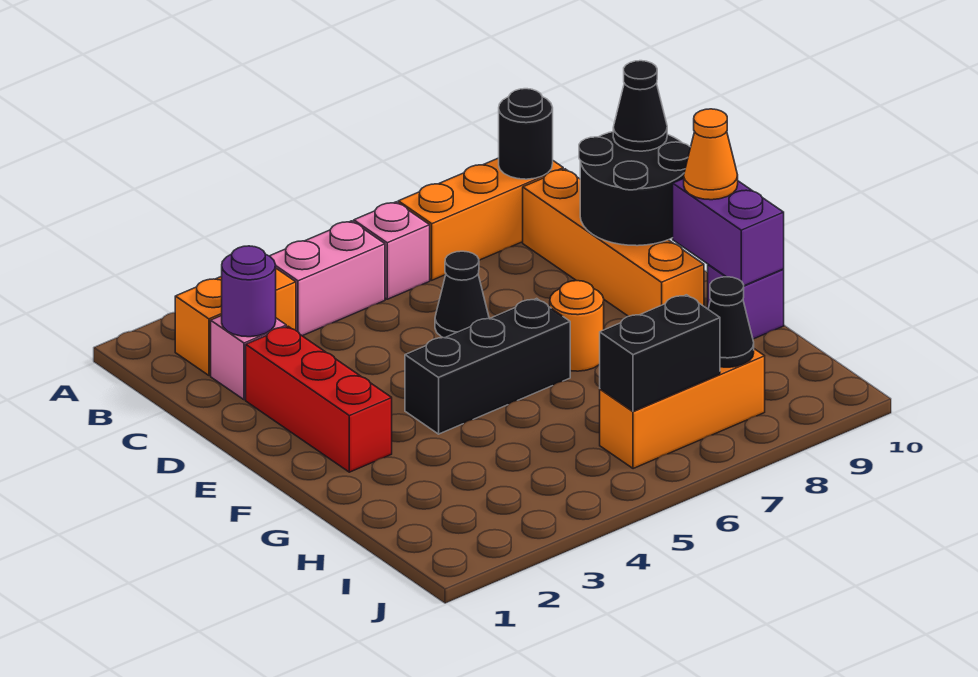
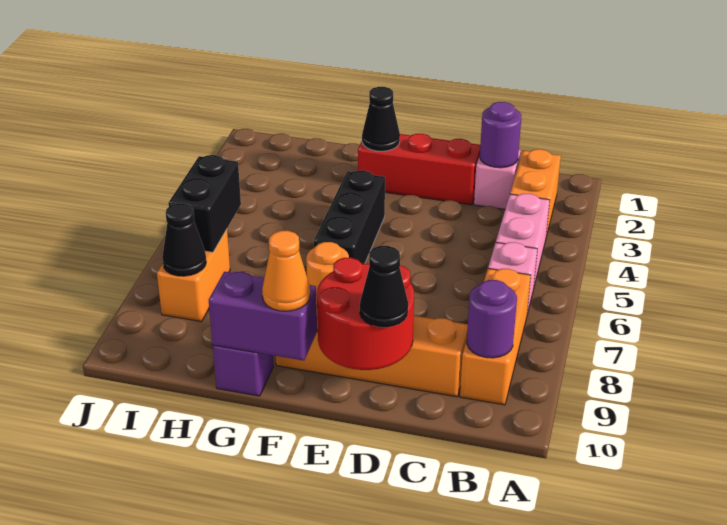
black 1x1 round brick [499,89,553,179] -> purple 1x1 round brick [467,280,517,358]
black 1x1 cone [435,251,489,338] -> black 1x1 cone moved to [362,87,400,151]
black 2x2 round brick [579,132,691,246] -> red 2x2 round brick [317,258,414,370]
orange 1x3 brick [600,349,765,469] -> orange 1x2 brick [157,230,230,322]

